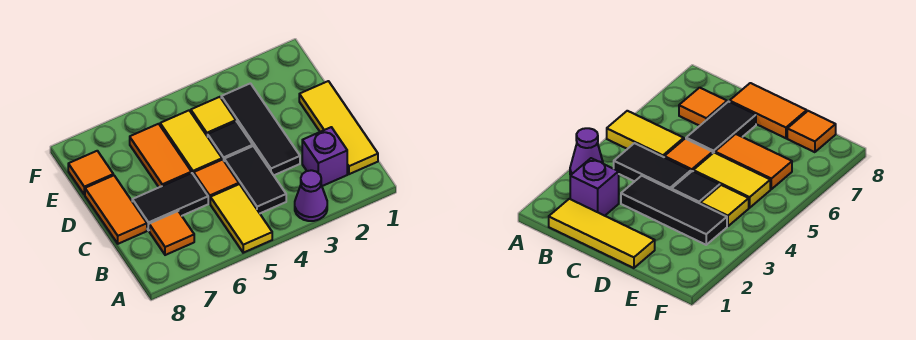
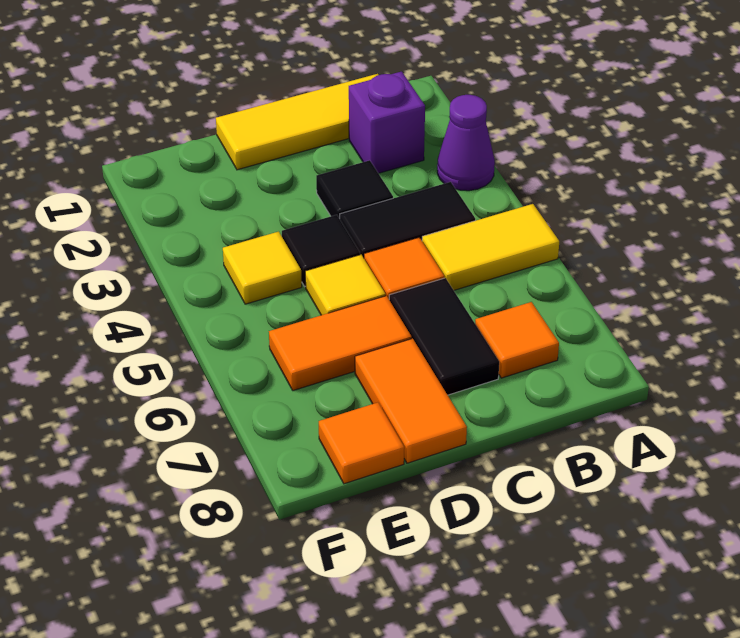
black 1x3 tile [221,83,300,175] -> black 1x1 tile [316,160,393,219]
orange 1x2 tile [85,175,147,244] -> orange 1x2 tile turned to [355,339,467,463]
yellow 1x2 tile [160,111,222,175] -> yellow 1x1 tile [305,255,385,315]

